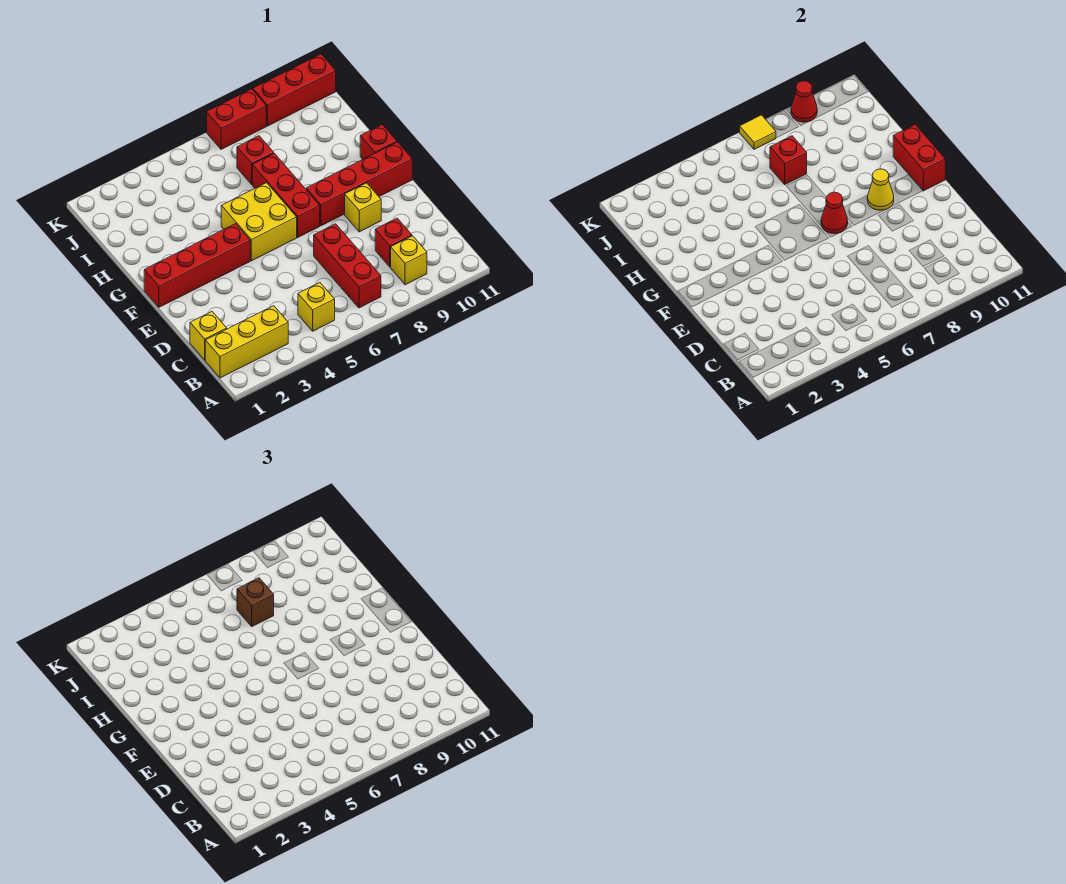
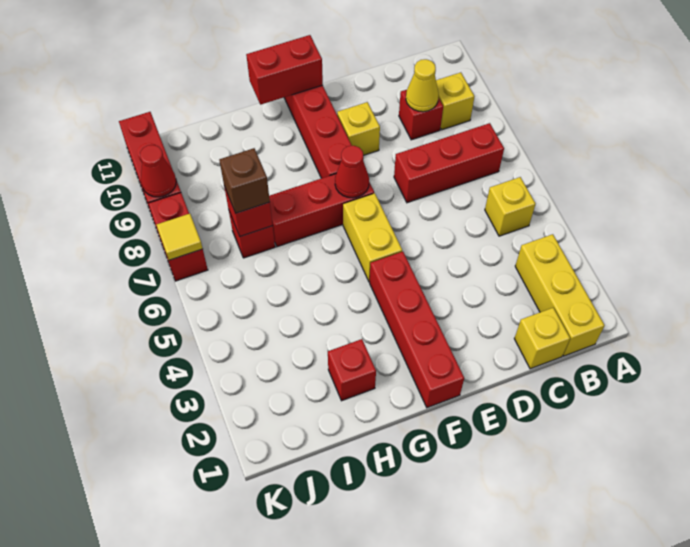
yellow 2x2 brick [221,183,297,261] -> yellow 1x2 brick [343,193,402,282]
yellow 1x1 cone [867,169,894,210] -> yellow 1x1 cone moved to [406,59,439,112]
red 1x1 brick [360,124,397,159] -> red 1x1 brick moved to [328,339,376,401]

